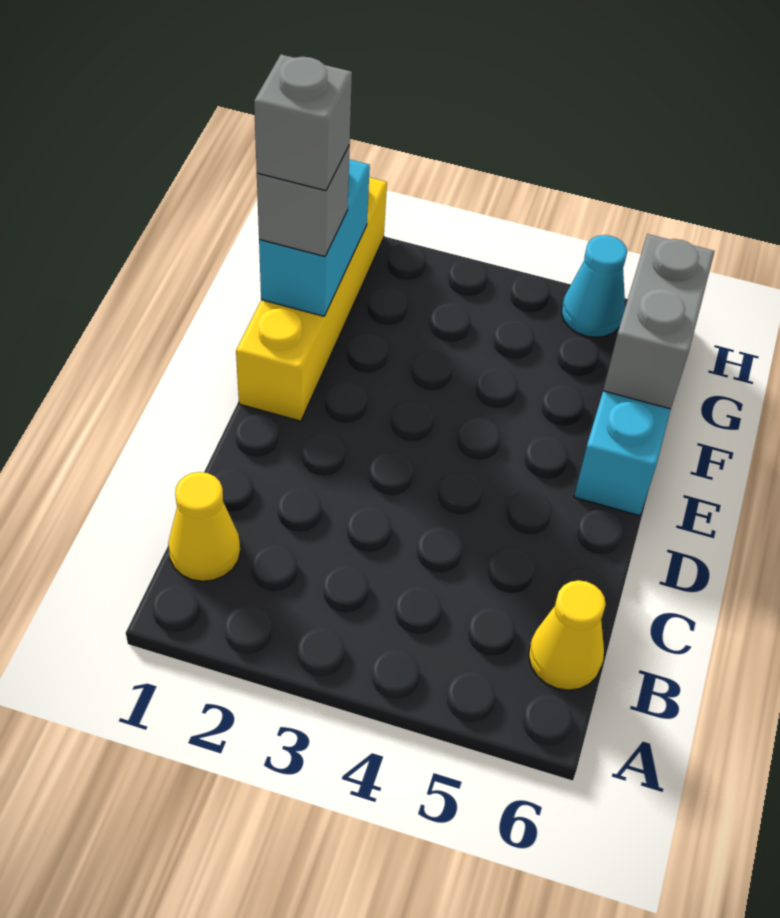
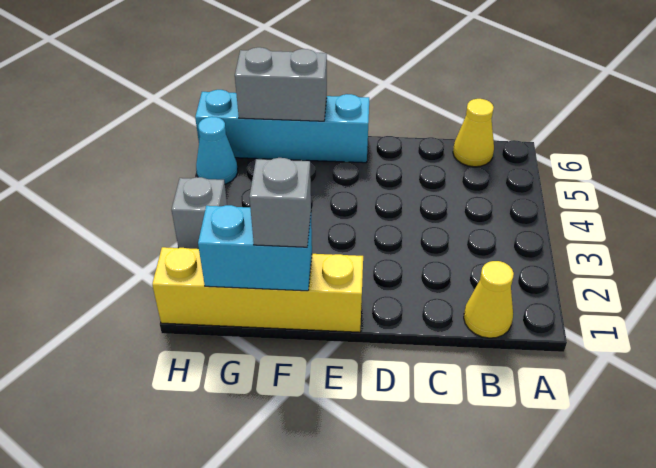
grey 1x1 brick [254,54,352,191] -> grey 1x1 brick moved to [172,177,227,249]

